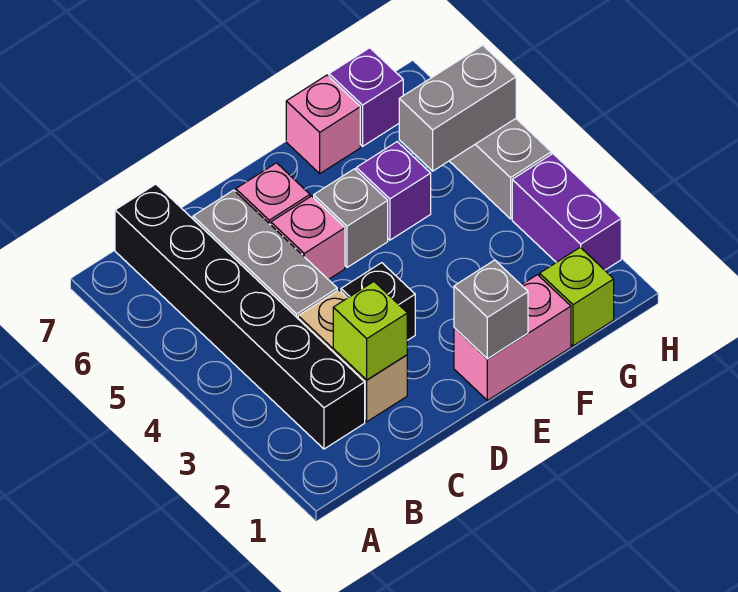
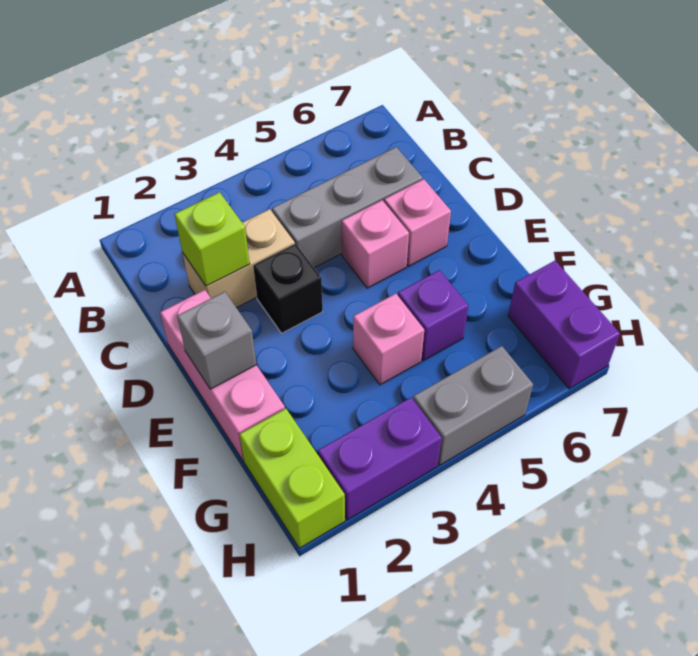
black 1x6 brick [115,184,365,449] -> none
pink 1x2 brick [454,275,571,400] -> pink 1x3 brick [160,290,285,461]
grey 1x1 brick [314,169,388,267] -> none
pink 1x1 brick [286,75,360,174] -> pink 1x1 brick moved to [353,294,424,385]
lime 1x1 brick [540,247,614,346] -> lime 1x2 brick [239,409,345,548]
grey 1x2 brick [399,45,516,171] -> none
purple 1x1 brick [329,48,403,146] -> purple 1x2 brick [508,261,620,389]

